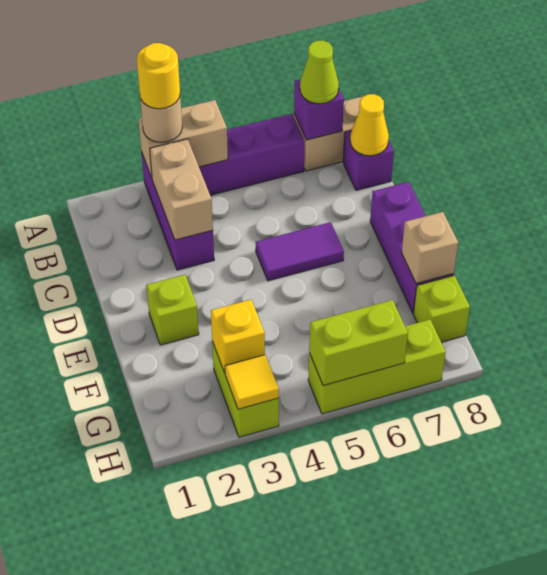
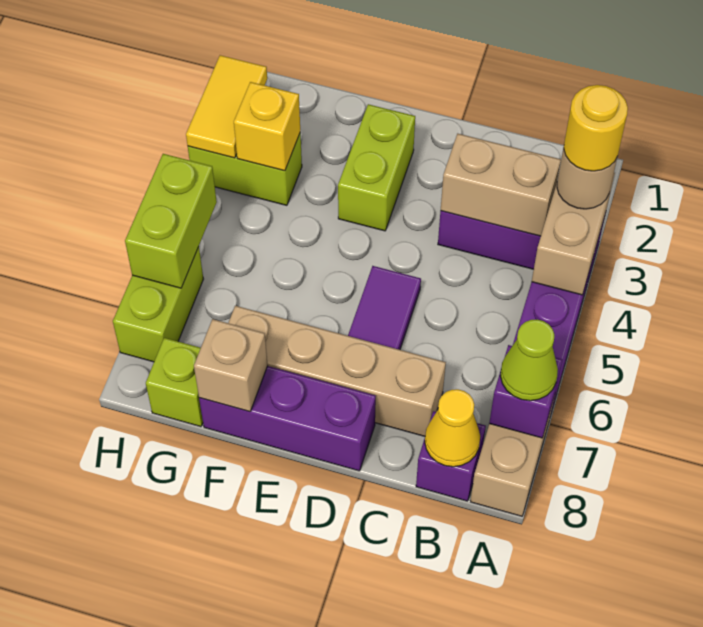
none -> tan 1x4 brick [228,306,446,436]
lime 1x1 brick [146,275,199,345] -> lime 1x2 brick [338,104,415,231]
yellow 1x1 tile [225,355,279,409] -> yellow 1x2 tile [186,55,267,158]
lime 1x3 brick [308,320,446,414] -> lime 1x2 brick [113,247,203,362]

